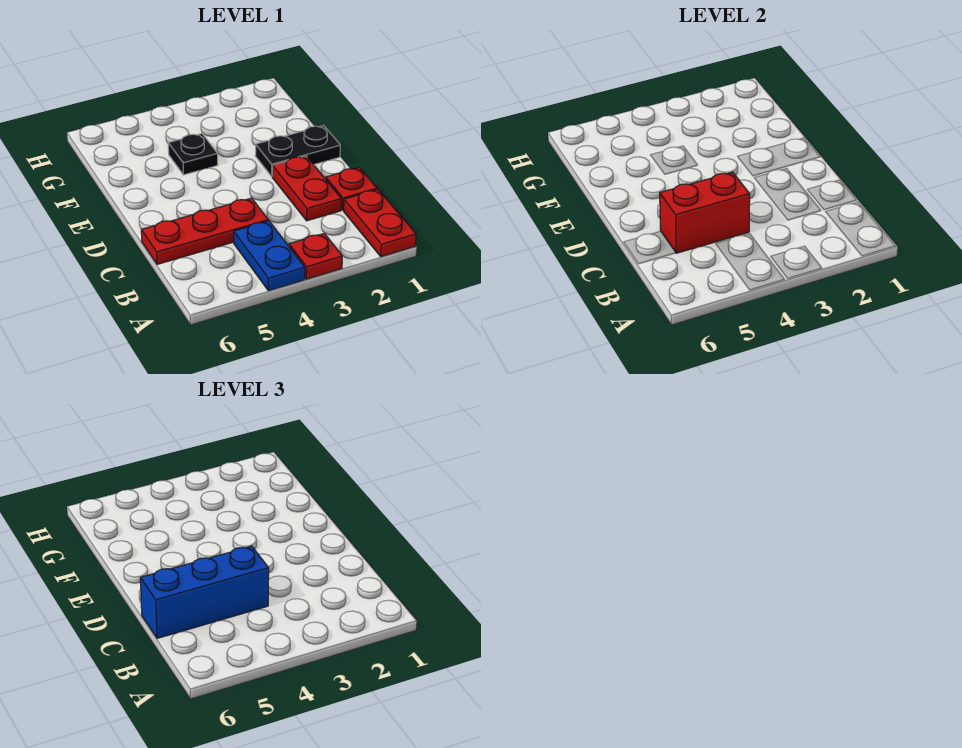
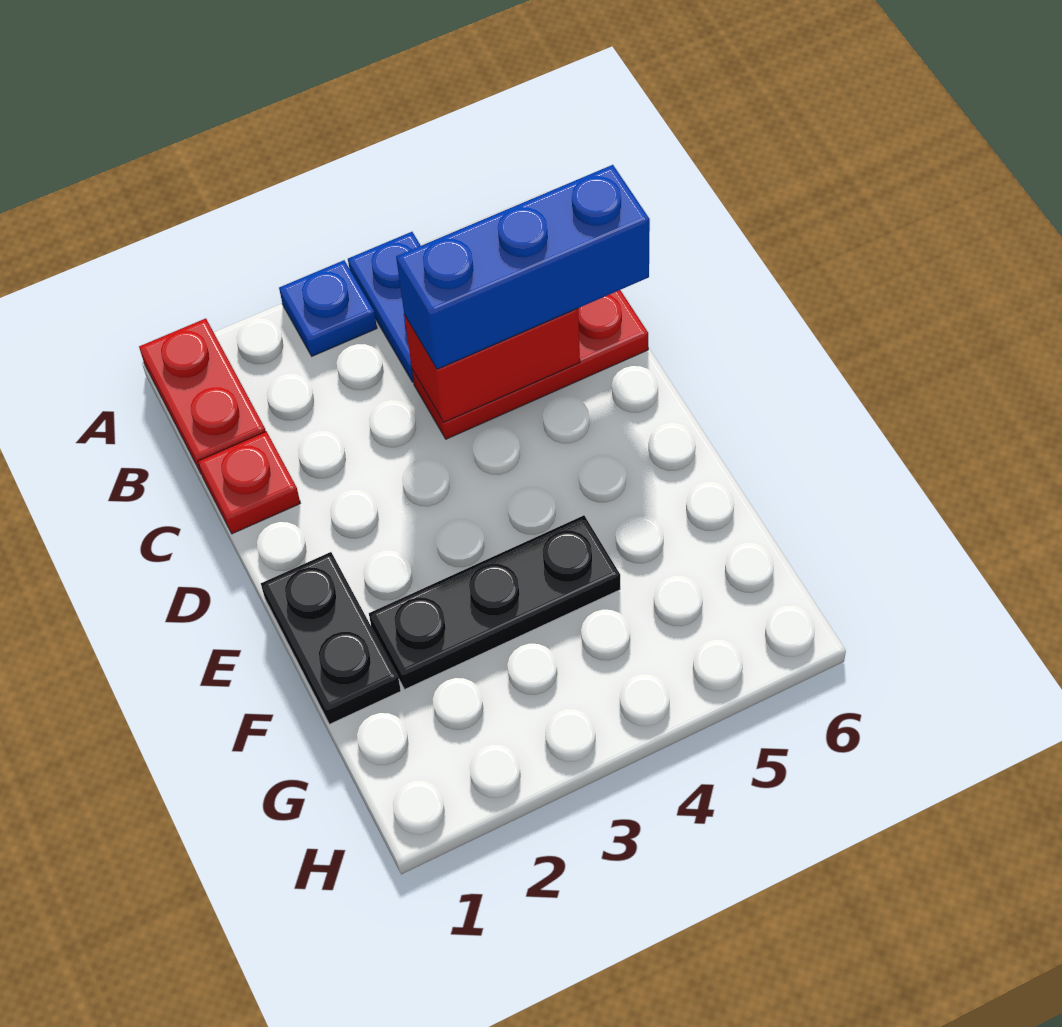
red 1x1 plate [289,233,342,279] -> blue 1x1 plate [279,260,377,356]
red 1x2 plate [272,156,341,221] -> none
black 1x2 plate [255,126,340,176] -> black 1x2 plate turned to [261,552,401,724]
black 1x1 plate [168,134,218,175] -> black 1x3 plate [369,515,620,689]

